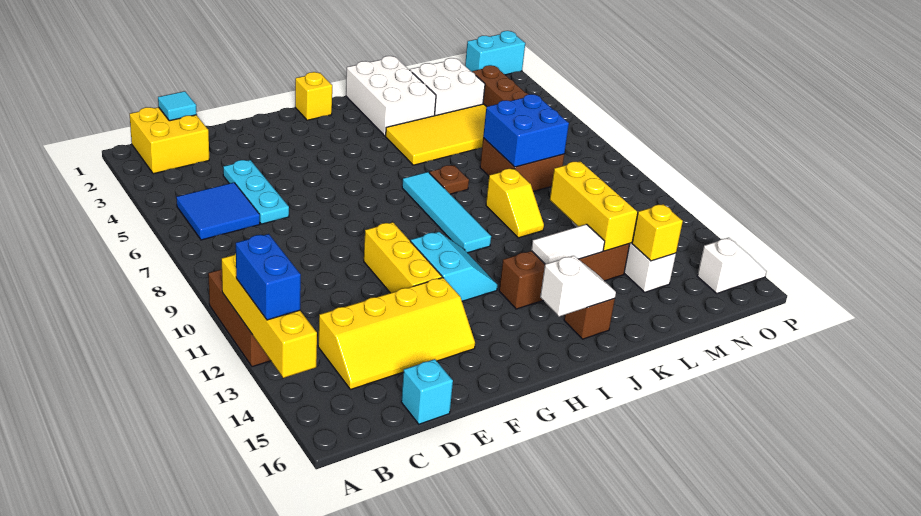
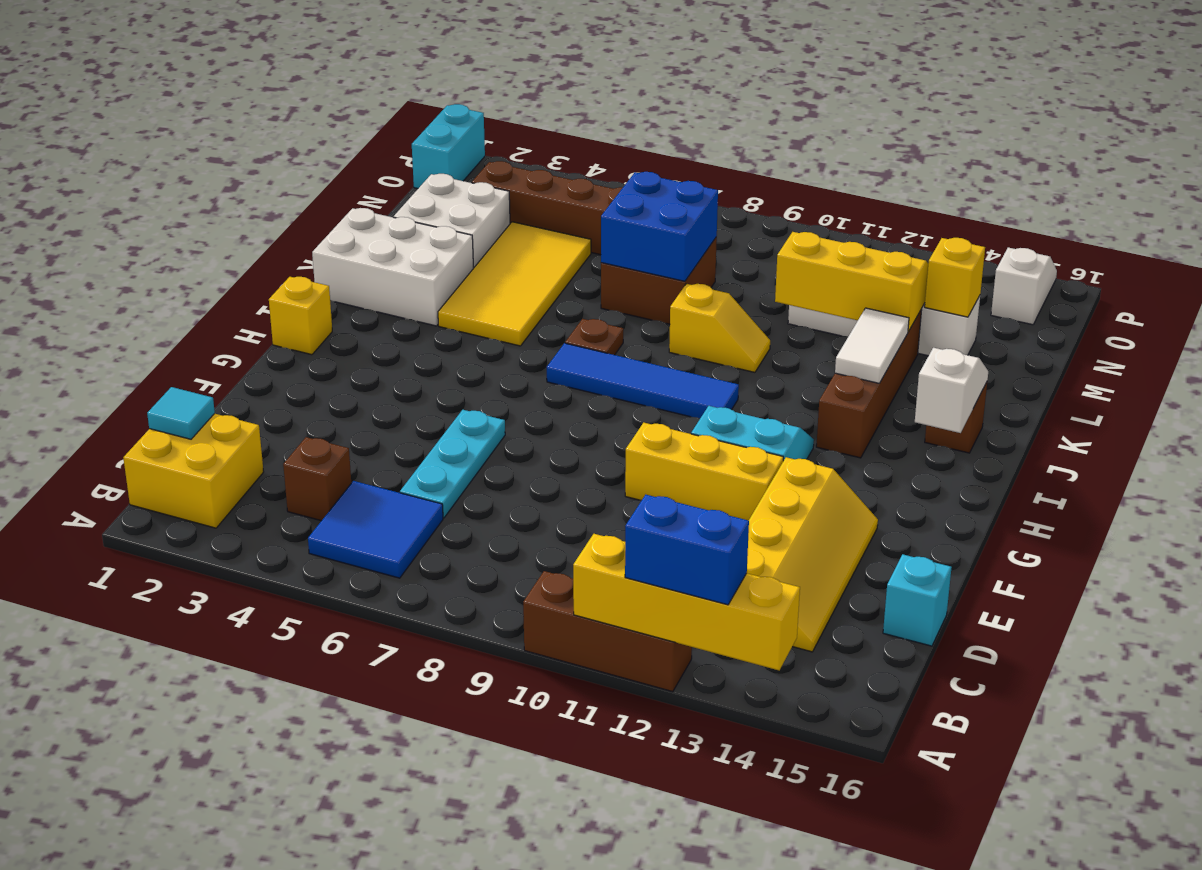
none -> brown 1x1 brick [283,437,351,521]
cyan 1x3 plate [223,160,289,224] -> cyan 1x3 plate turned to [400,410,505,518]
cyan 1x4 tile [402,172,491,253] -> blue 1x4 tile [547,343,739,418]

